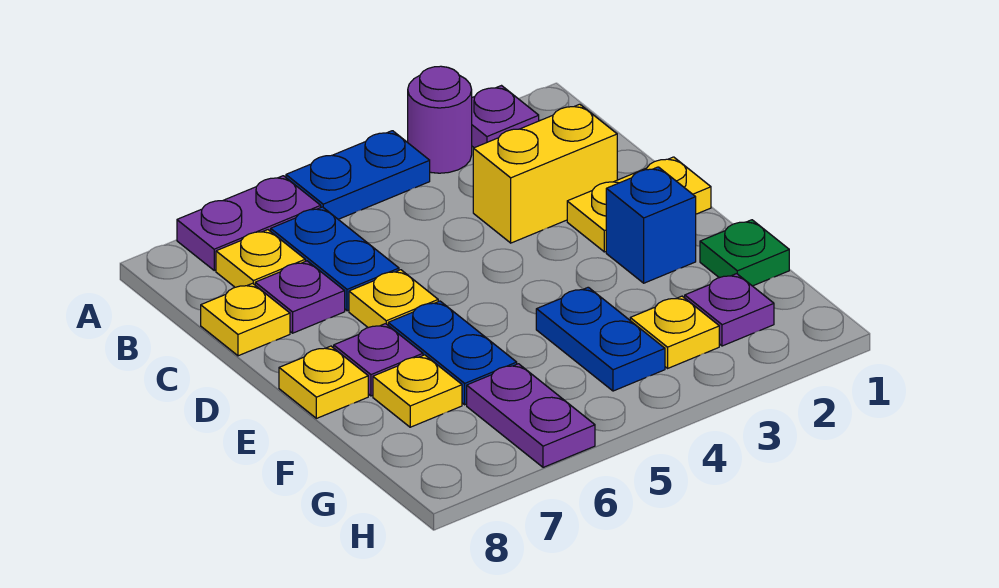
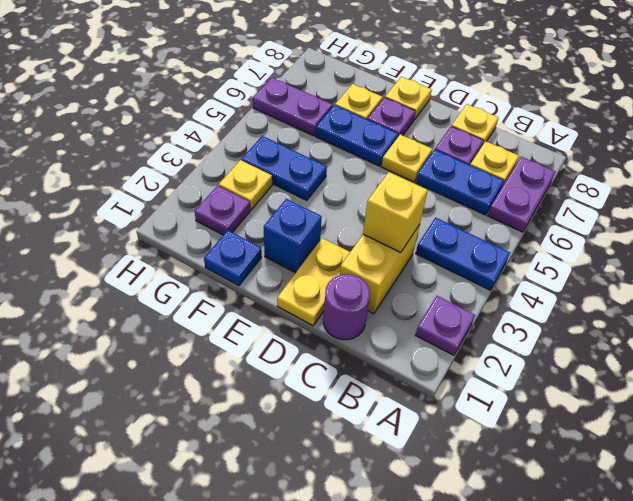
purple 1x1 round brick [408,66,472,173] -> purple 1x1 round brick moved to [323,274,370,340]
blue 1x2 plate [286,131,430,219] -> blue 1x2 plate turned to [416,218,510,290]
none -> yellow 1x1 brick [363,172,428,252]
green 1x1 plate [700,220,789,286] -> blue 1x1 plate [204,230,262,286]

